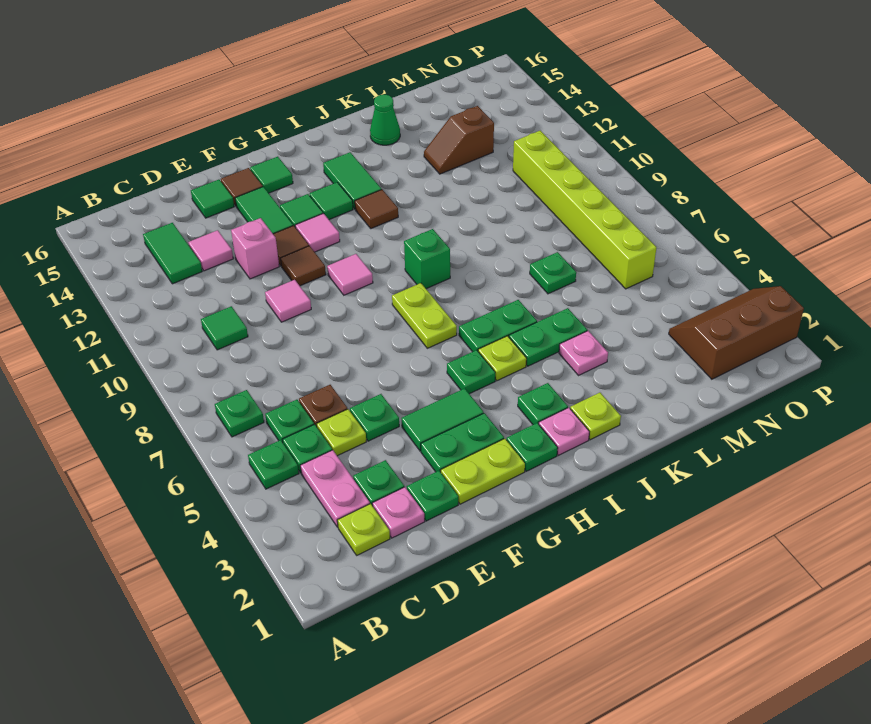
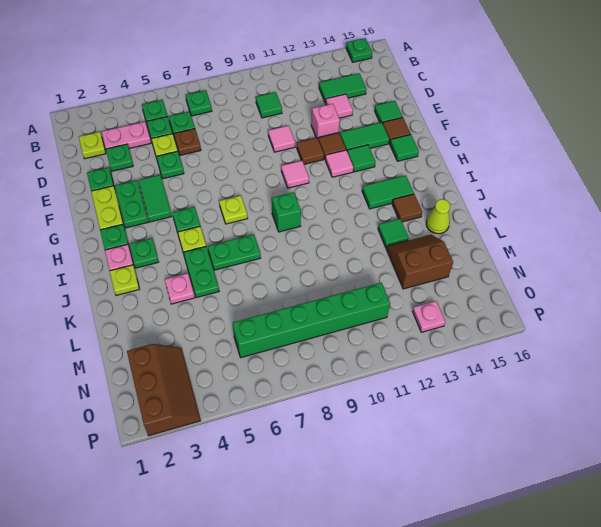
pink 1x1 plate [372,487,425,538] -> pink 1x1 plate moved to [413,301,445,332]
lime 1x2 plate [392,283,457,348] -> lime 1x1 plate [219,196,248,224]
green 1x1 tile [310,182,353,220] -> green 1x1 tile moved to [378,219,409,248]
green 1x2 plate [459,300,537,352] -> green 1x2 plate turned to [208,234,261,270]
brown 1x1 tile [355,190,398,229] -> brown 1x1 tile moved to [392,194,422,222]
green 1x1 cone [370,94,400,145] -> lime 1x1 cone [426,199,450,234]
green 1x1 plate [530,252,576,294] -> green 1x1 plate moved to [346,38,372,62]
brown 1x2 slope [424,106,494,174] -> brown 2x2 slope [386,235,453,289]
lime 1x6 brick [513,131,657,289] -> green 1x6 brick [233,283,390,358]

